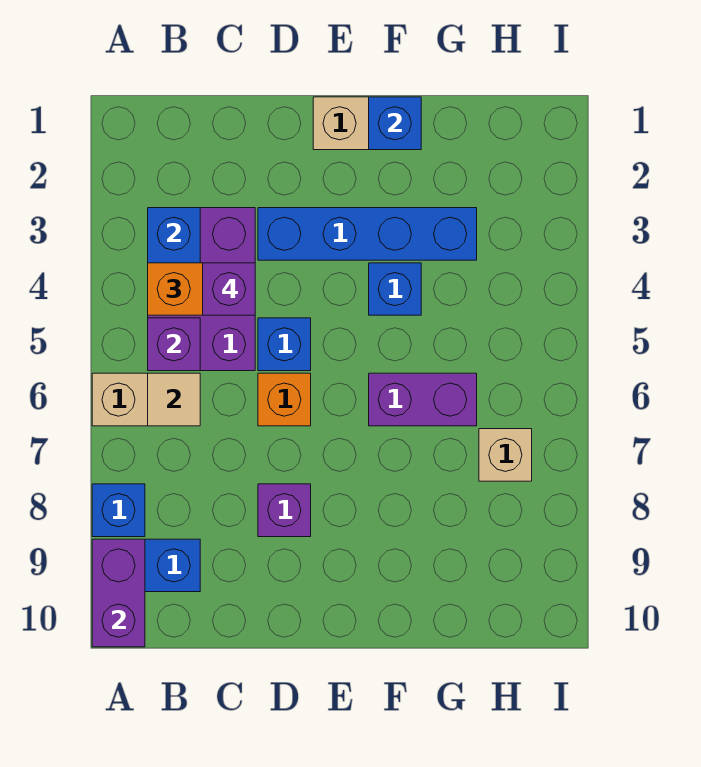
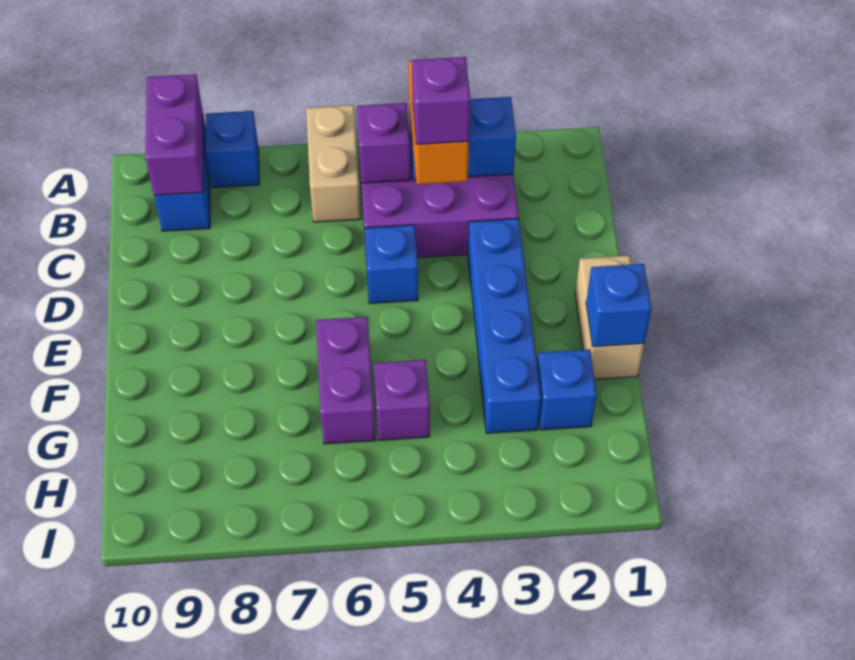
purple 1x2 brick [92,539,145,647] -> purple 1x2 brick turned to [146,74,204,195]
tan 1x1 tile [148,373,200,426] -> none
orange 1x1 brick [258,373,311,426] -> none
purple 1x1 brick [258,484,311,537] -> purple 1x1 brick moved to [374,360,430,440]
blue 1x1 brick [369,263,421,315] -> blue 1x1 brick moved to [537,349,597,430]
tan 1x1 brick [479,429,532,481] -> none

